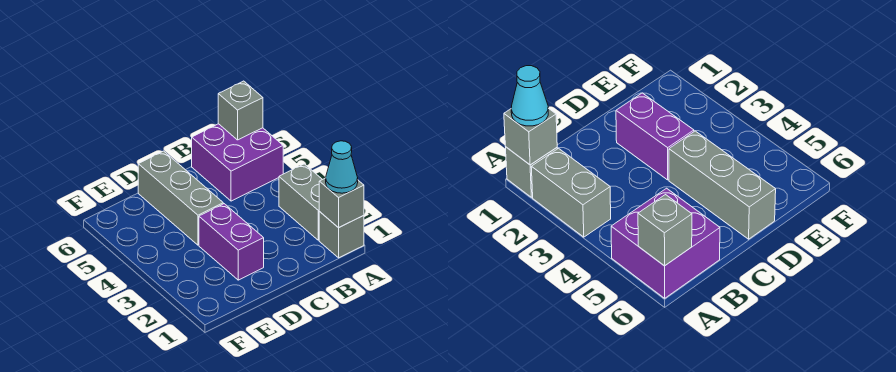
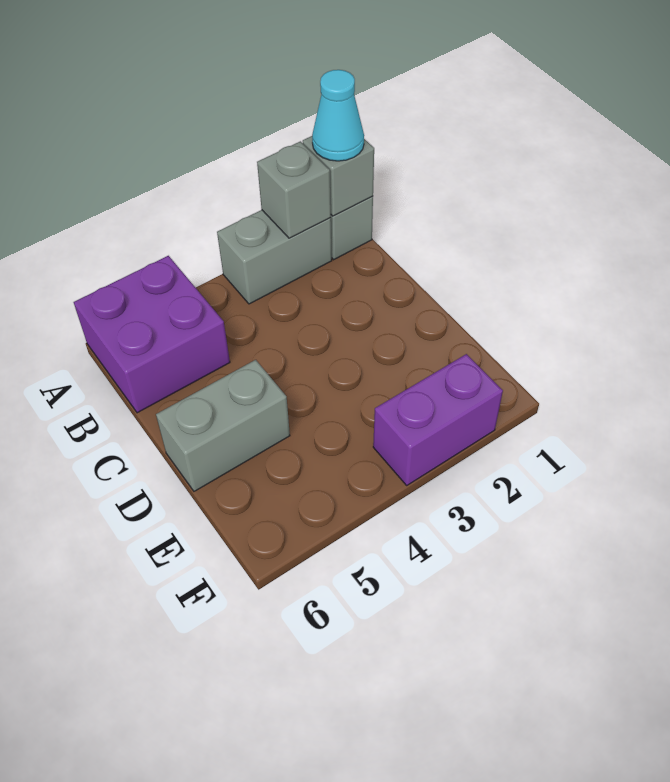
grey 1x1 brick [218,81,263,140] -> grey 1x1 brick moved to [257,141,331,238]
purple 1x2 brick [199,204,264,280] -> purple 1x2 brick moved to [373,354,503,485]
grey 1x3 brick [138,151,223,245] -> grey 1x2 brick [156,360,290,491]

